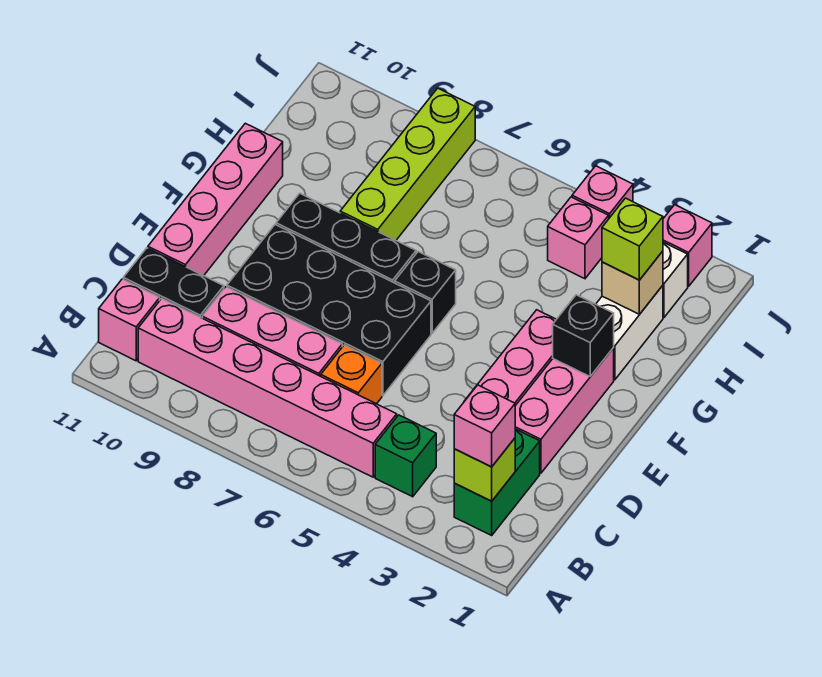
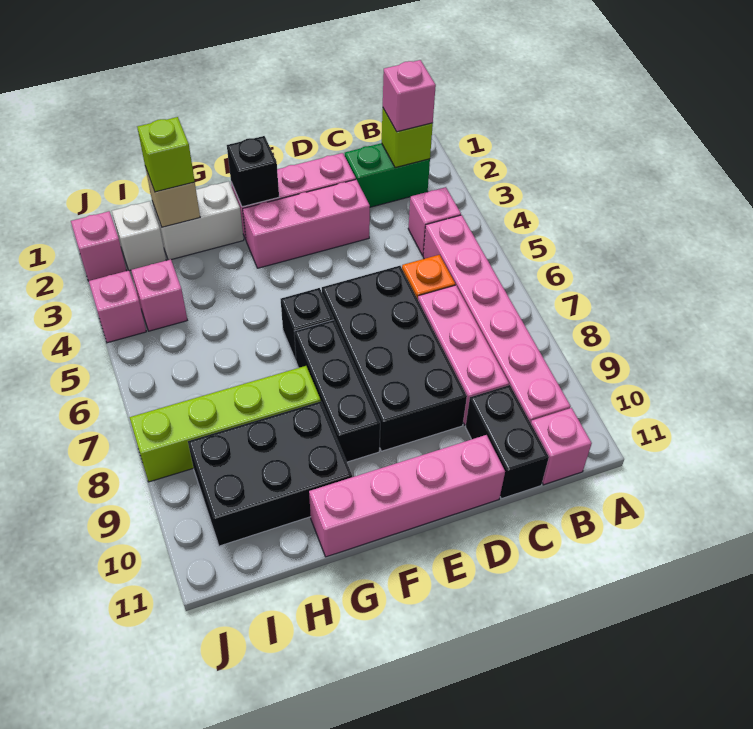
green 1x1 brick [375,415,436,497] -> pink 1x1 brick [408,187,461,256]
none -> black 2x3 brick [188,401,352,546]

